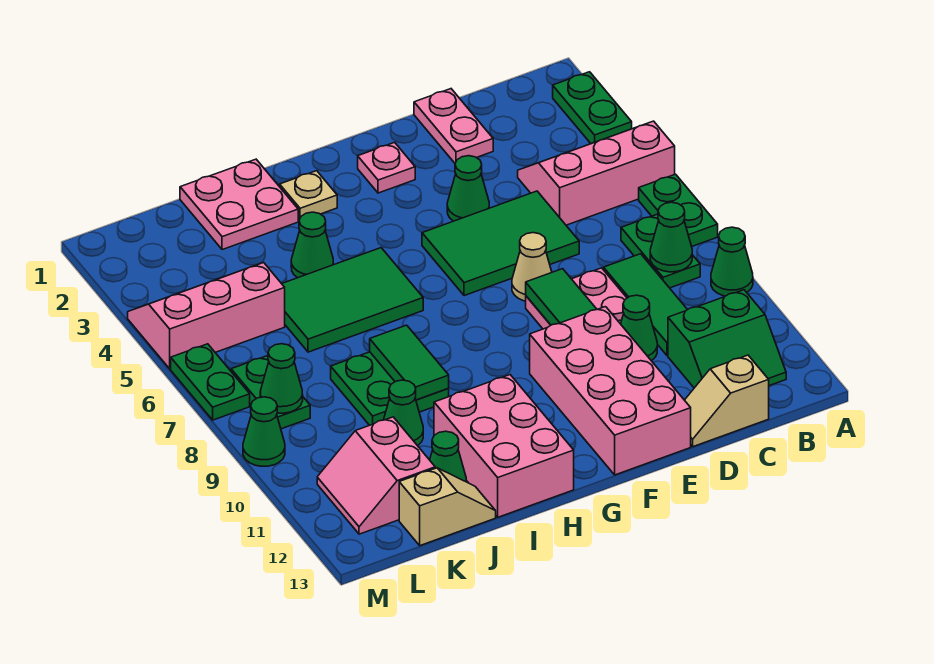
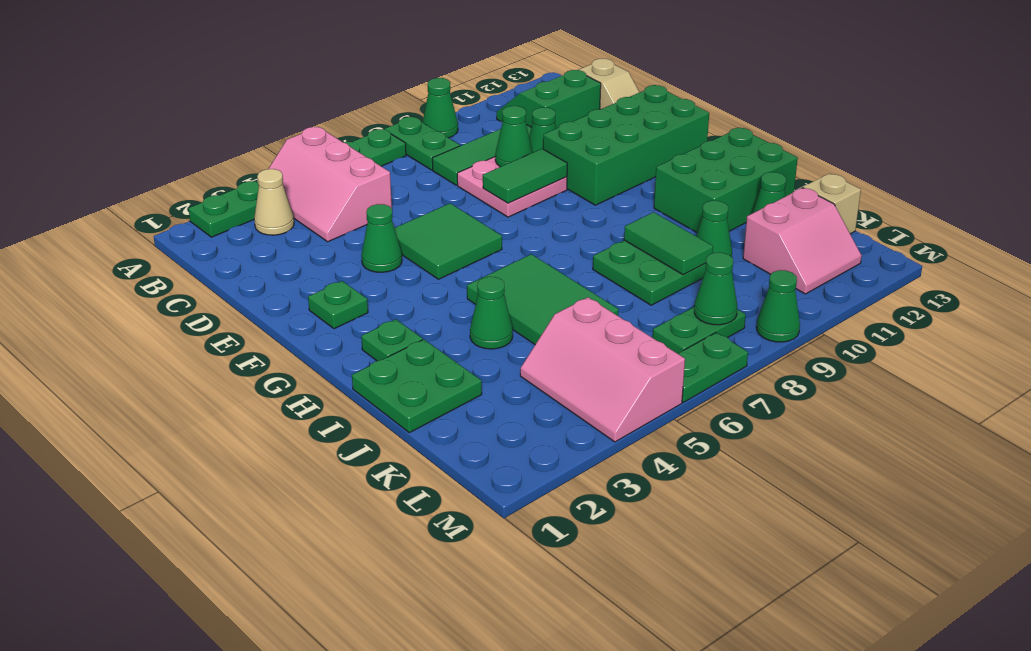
green 1x2 plate [621,214,700,288] -> green 1x2 plate turned to [385,117,460,170]
green 1x1 cone [650,202,692,272] -> green 1x1 cone moved to [495,106,533,167]
green 2x2 slope [668,290,786,388] -> green 2x2 slope turned to [497,70,601,128]
pink 1x2 plate [414,89,493,163] -> none
green 2x3 tile [422,191,579,296] -> green 2x2 tile [394,203,502,279]
tan 1x1 cone [512,233,552,301] -> tan 1x1 cone moved to [254,169,294,235]
pink 2x4 brick [530,307,691,475] -> green 2x4 brick [543,85,709,205]
pink 1x1 plate [358,142,415,193] -> green 1x1 plate [308,281,368,329]
tan 1x1 plate [280,171,337,220] -> green 1x1 plate [361,319,423,361]
pink 2x3 brick [434,375,574,517] -> green 2x3 brick [654,128,798,232]
pink 2x2 plate [180,159,298,250] -> green 2x2 plate [352,339,482,433]
green 1x2 tile [370,325,449,400] -> green 1x2 tile turned to [624,212,713,275]

